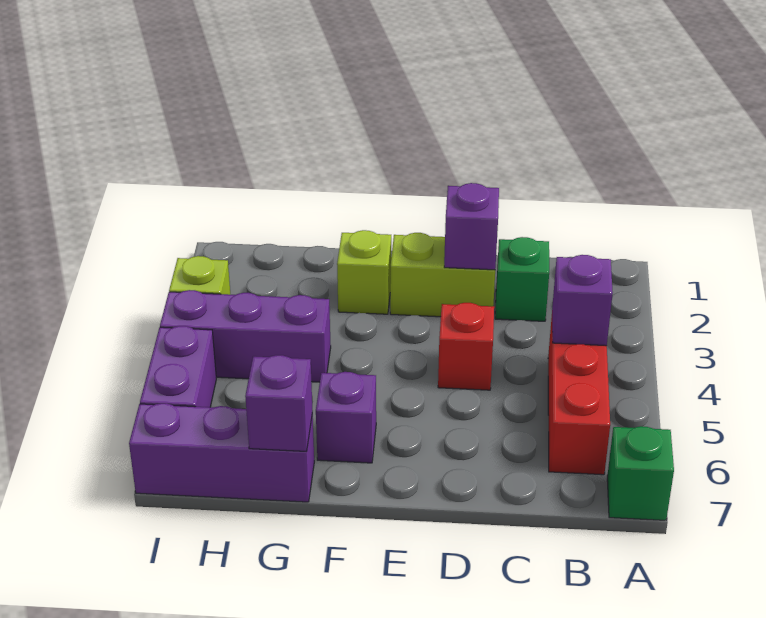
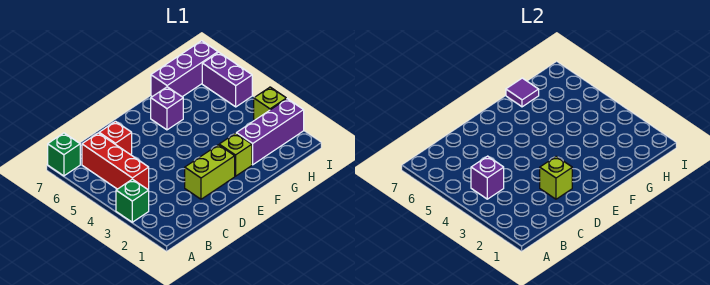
green 1x1 brick [495,237,549,321] -> green 1x1 brick moved to [116,179,149,222]
purple 1x1 brick [444,183,499,270] -> lime 1x1 brick [540,156,572,199]
red 1x1 brick [438,303,494,390] -> red 1x1 brick moved to [99,122,132,155]
purple 1x3 brick [160,290,331,382] -> purple 1x3 brick moved to [236,99,304,165]
purple 1x1 brick [245,355,313,452] -> purple 1x1 tile [506,78,539,107]

